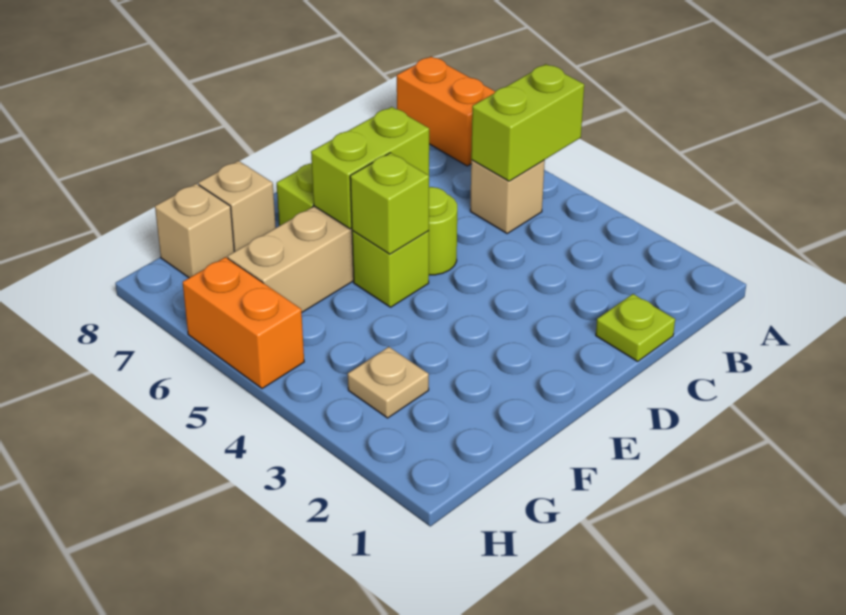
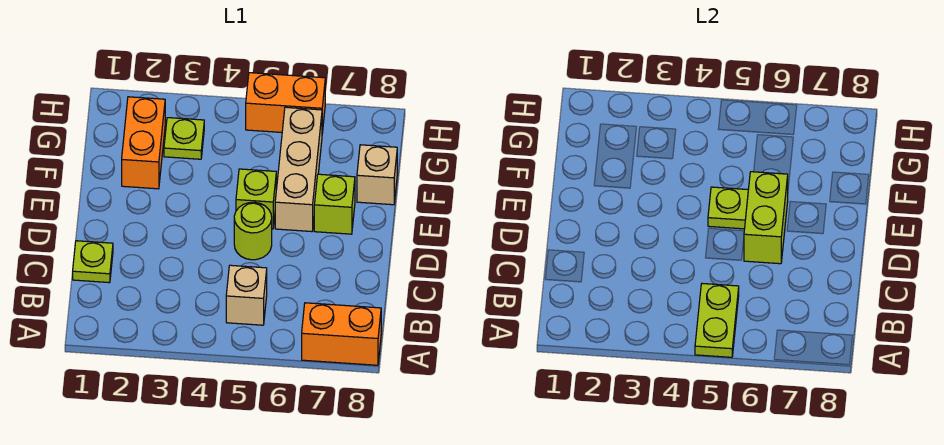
lime 1x2 brick [471,64,584,181] -> lime 1x2 plate [695,284,739,357]
lime 1x1 brick [350,153,429,254] -> lime 1x1 plate [708,187,748,229]
none -> orange 1x2 brick [122,97,165,189]
tan 1x1 plate [348,347,429,418] -> lime 1x1 plate [164,118,204,159]
tan 1x1 brick [155,184,234,278] -> none

